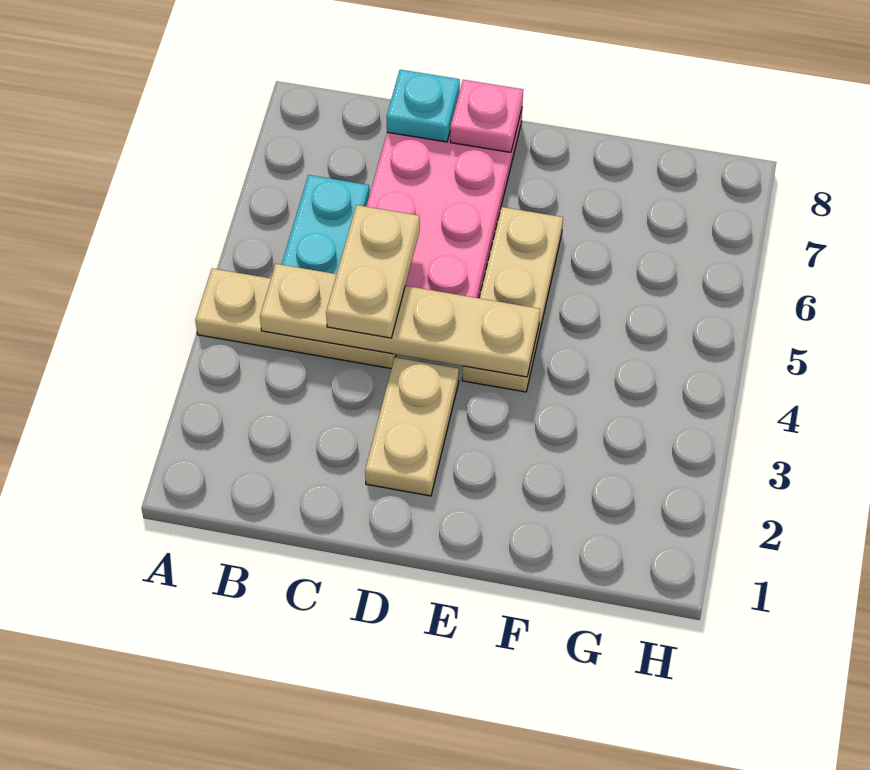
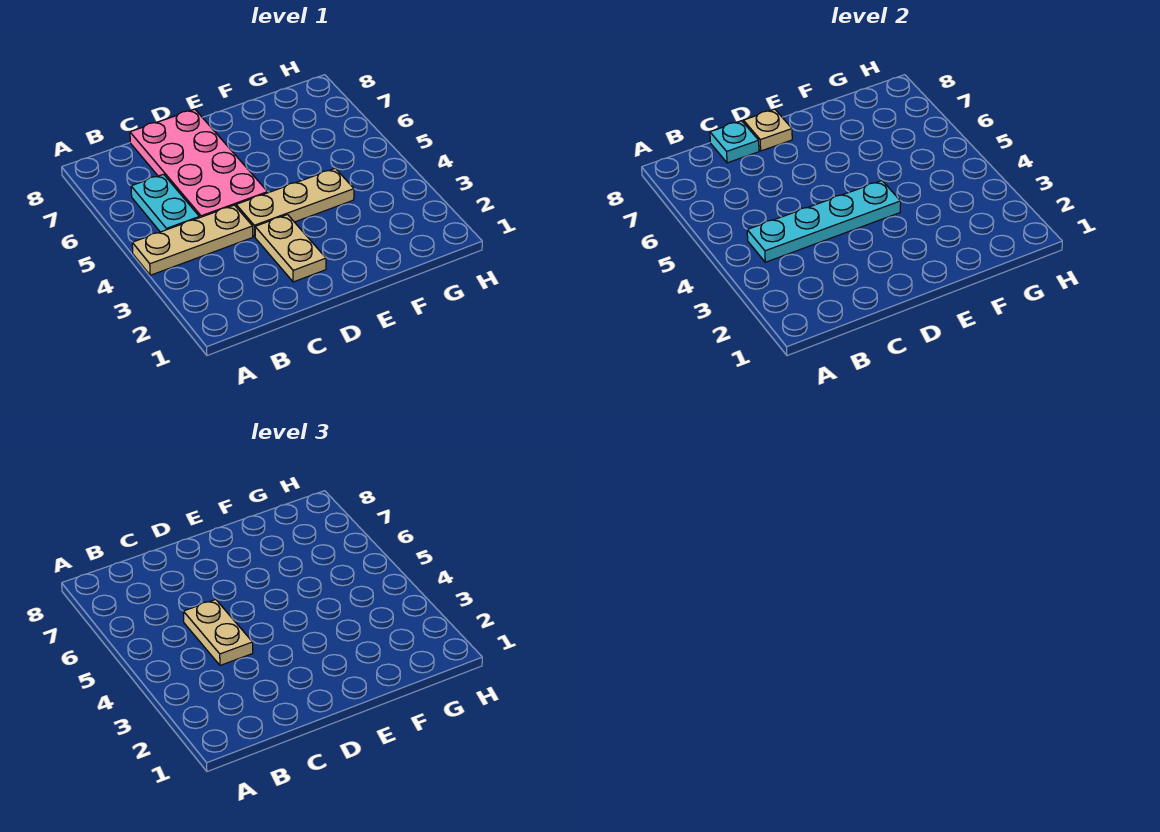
tan 1x4 plate [260,264,540,377] -> cyan 1x4 plate [747,181,901,262]
pink 1x1 plate [450,80,523,152] -> tan 1x1 plate [743,109,792,151]
tan 1x3 plate [462,207,563,392] -> tan 1x3 plate turned to [236,168,354,237]

